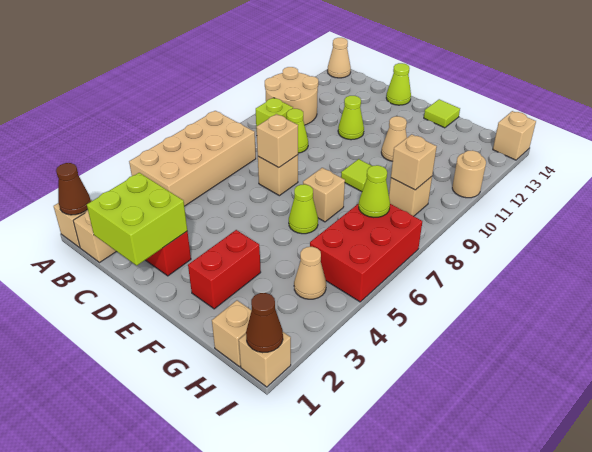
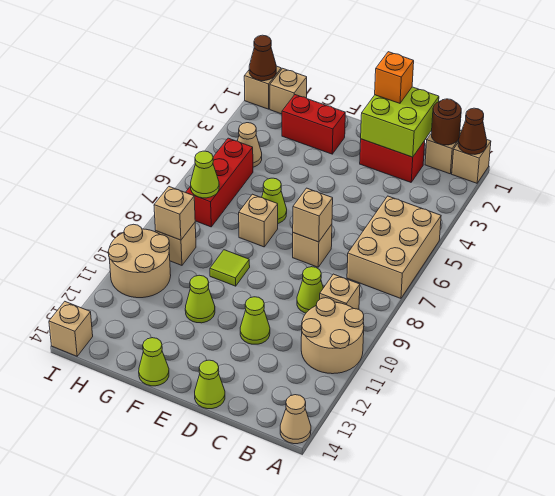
tan 2x4 brick [129,111,256,206] -> tan 2x3 brick [347,196,441,298]
none -> brown 1x1 round brick [431,99,461,145]
lime 1x1 brick [256,98,293,132] -> tan 1x1 brick [320,274,360,309]
none -> orange 1x1 brick [375,52,414,103]
red 1x2 brick [188,230,261,309] -> red 1x2 brick turned to [282,95,345,154]
tan 1x1 cone [381,116,407,161] -> lime 1x1 cone [185,275,215,323]
lime 1x1 tile [424,99,460,128] -> lime 1x1 cone [139,338,169,386]
red 2x3 brick [310,204,422,302] -> red 1x3 brick [186,138,253,227]
tan 1x1 round brick [452,150,486,198] -> tan 2x2 round brick [108,224,171,298]

